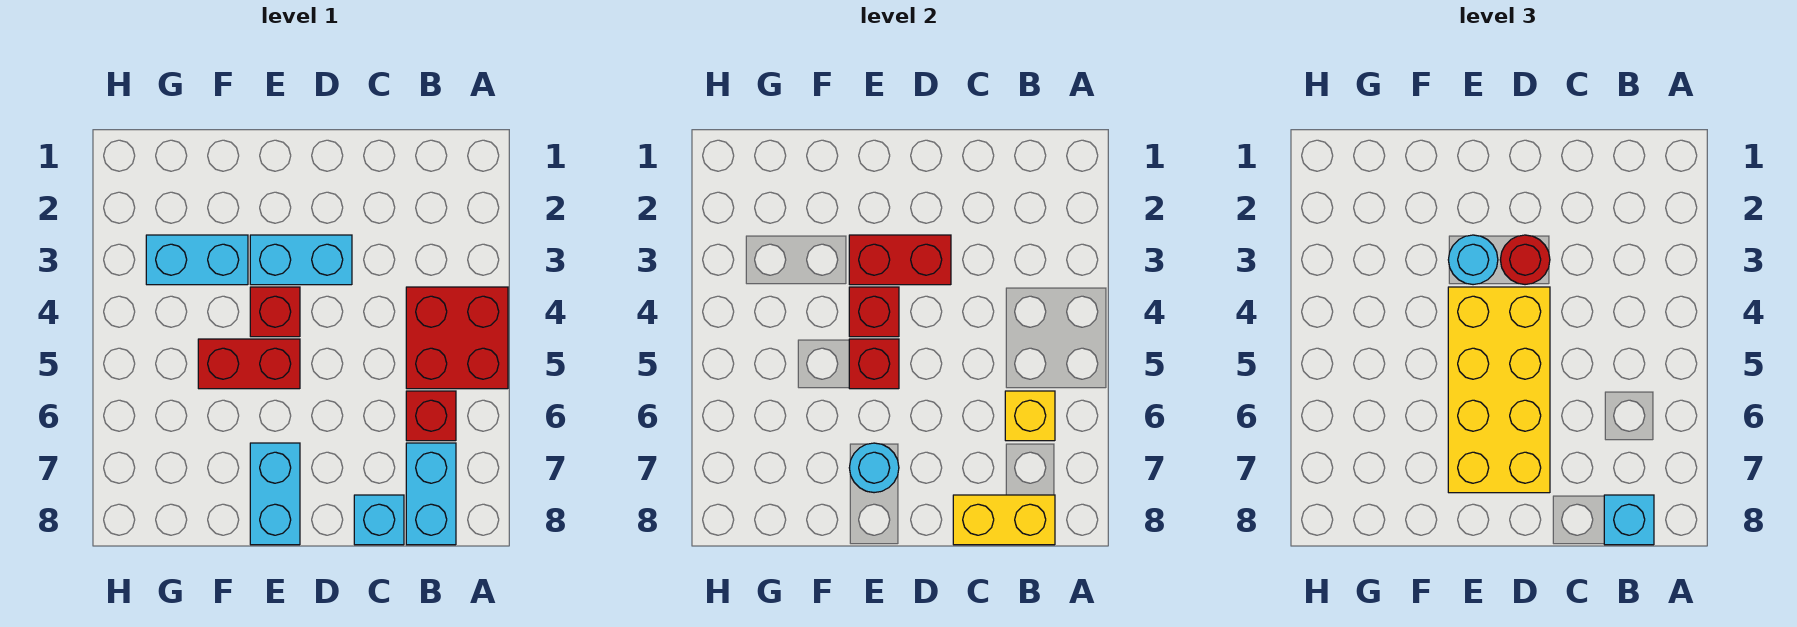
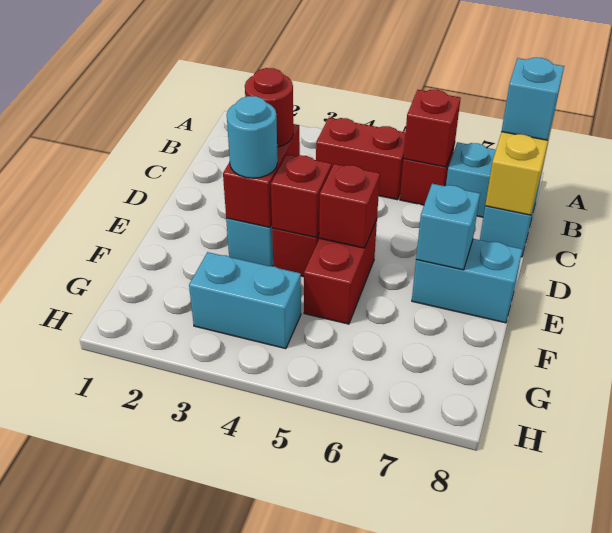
red 2x2 brick [406,287,508,389] -> red 1x2 brick [316,118,406,200]
yellow 1x1 brick [1005,391,1055,441] -> red 1x1 brick [403,90,461,167]
yellow 2x4 brick [1448,287,1550,493] -> none
cyan 1x1 round brick [849,443,899,493] -> cyan 1x1 brick [416,184,480,270]
cyan 1x2 brick [146,235,248,285] -> cyan 1x2 brick turned to [189,252,301,349]

